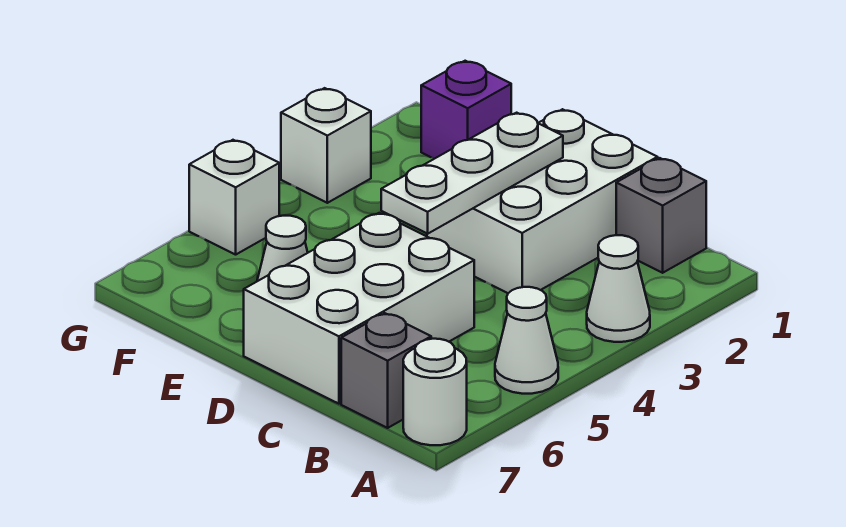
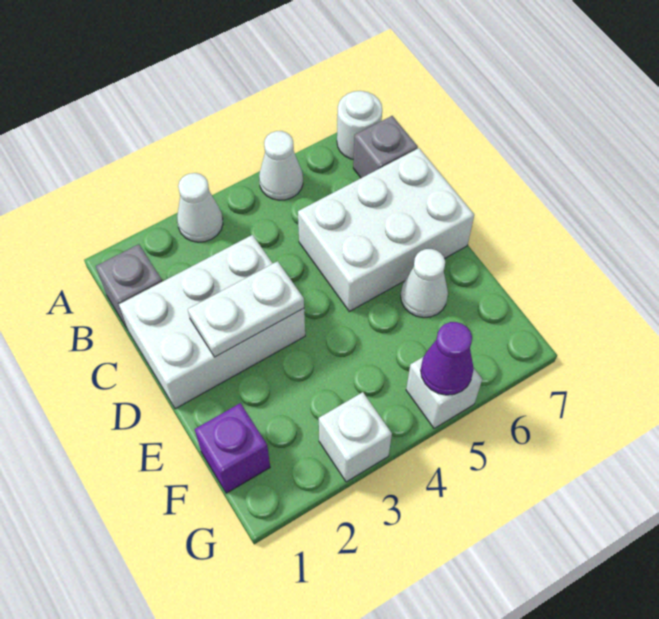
white 1x3 plate [381,113,563,234] -> white 1x2 plate [188,261,304,357]
none -> purple 1x1 cone [421,322,474,395]

